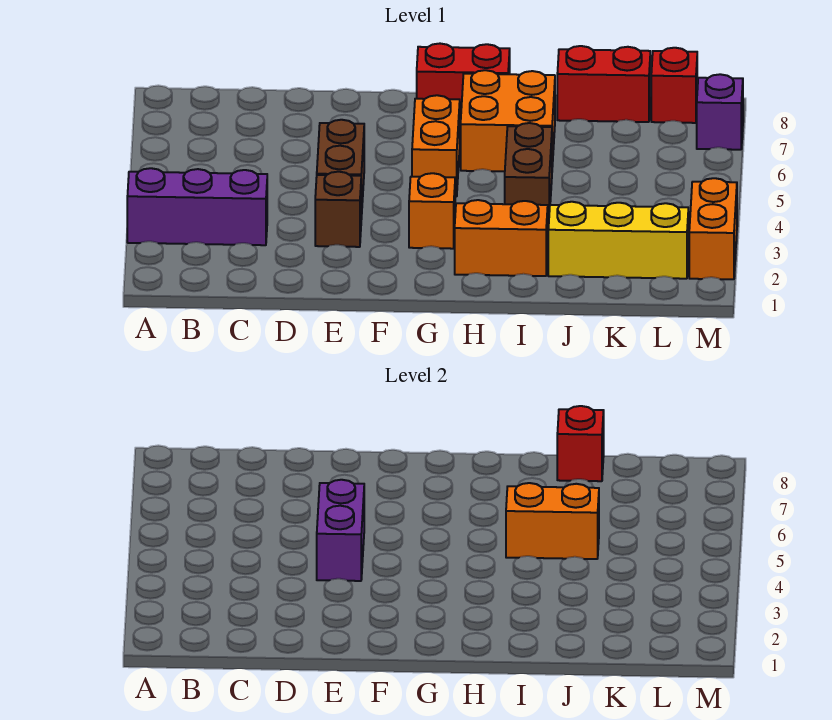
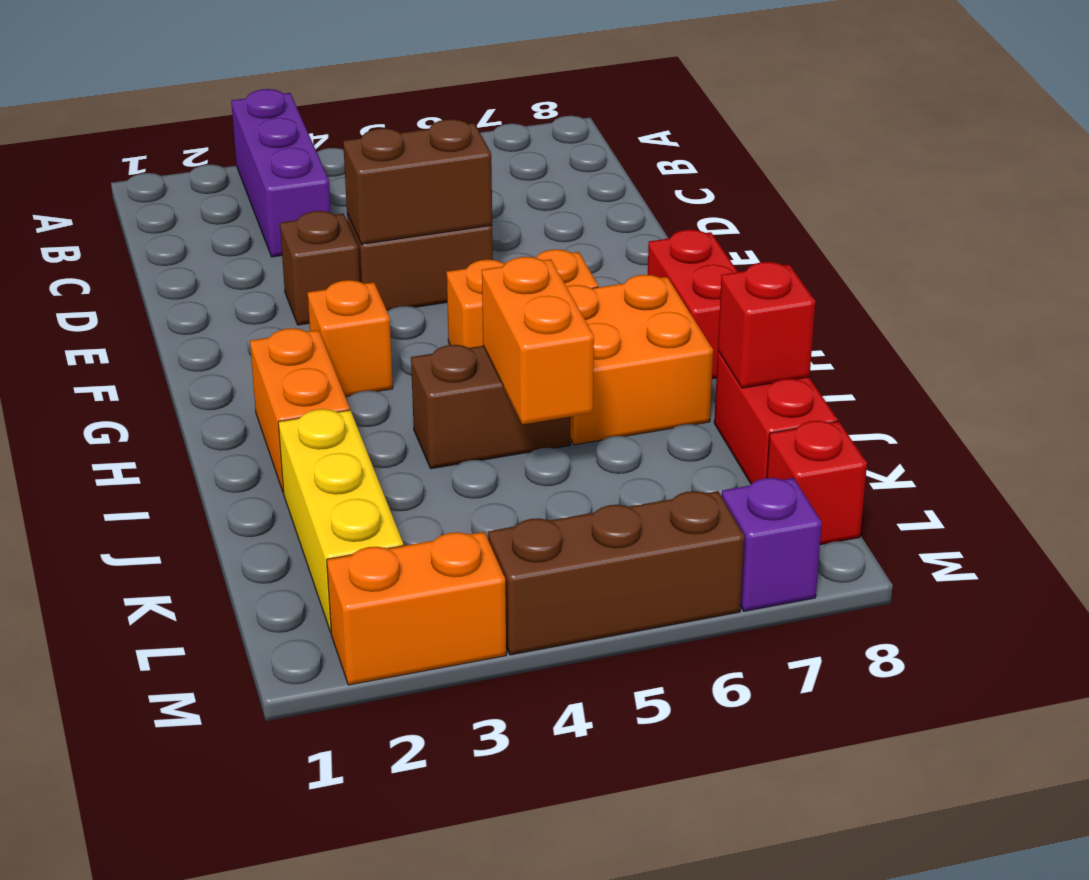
purple 1x2 brick [317,480,364,581] -> brown 1x2 brick [343,119,492,244]
none -> brown 1x3 brick [488,491,744,655]

